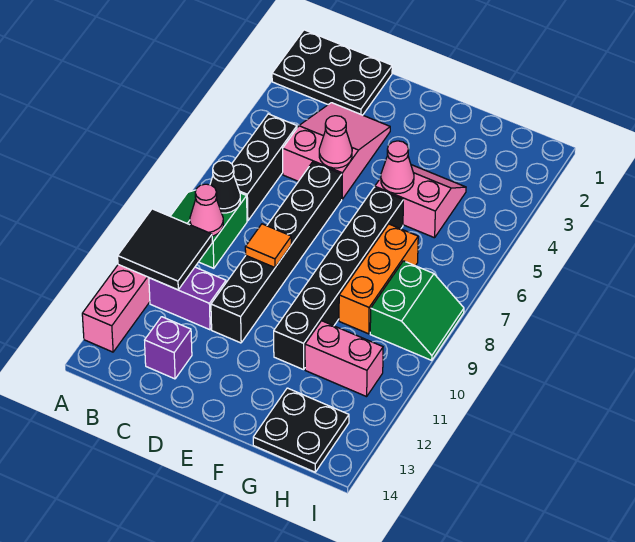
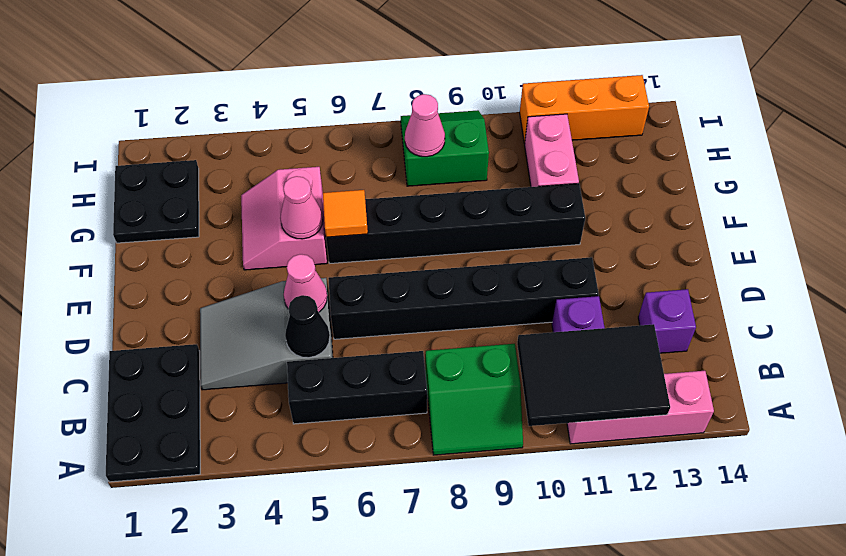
black 2x2 tile [118,209,212,290] -> black 2x3 tile [517,324,670,426]
black 1x1 cone [210,161,240,213] -> black 1x1 cone moved to [285,295,330,358]
pink 1x1 cone [190,184,223,236] -> pink 1x1 cone moved to [405,94,445,157]
pink 2x3 slope [283,103,390,199] -> grey 2x3 slope [200,278,333,390]
orange 1x1 tile [245,224,291,267] -> orange 1x1 tile moved to [323,190,368,237]
orange 1x3 brick [339,224,418,334] -> orange 1x3 brick moved to [520,75,649,143]
black 2x2 plate [253,388,349,472] -> black 2x2 plate moved to [113,160,199,243]

